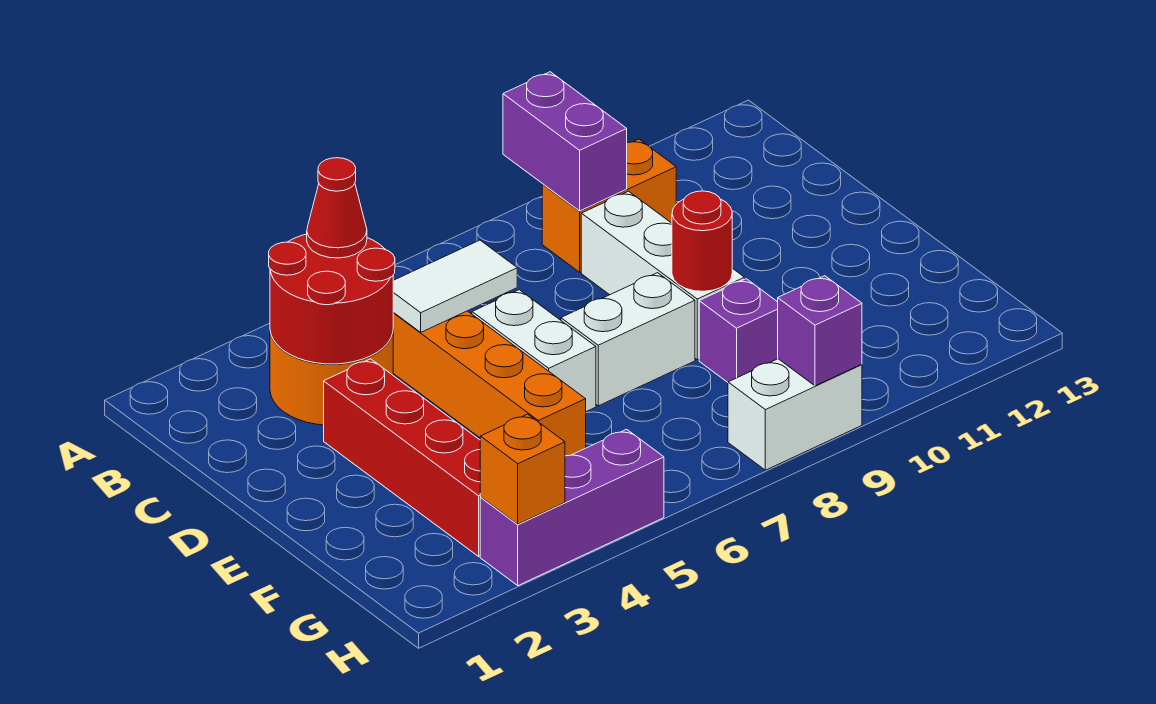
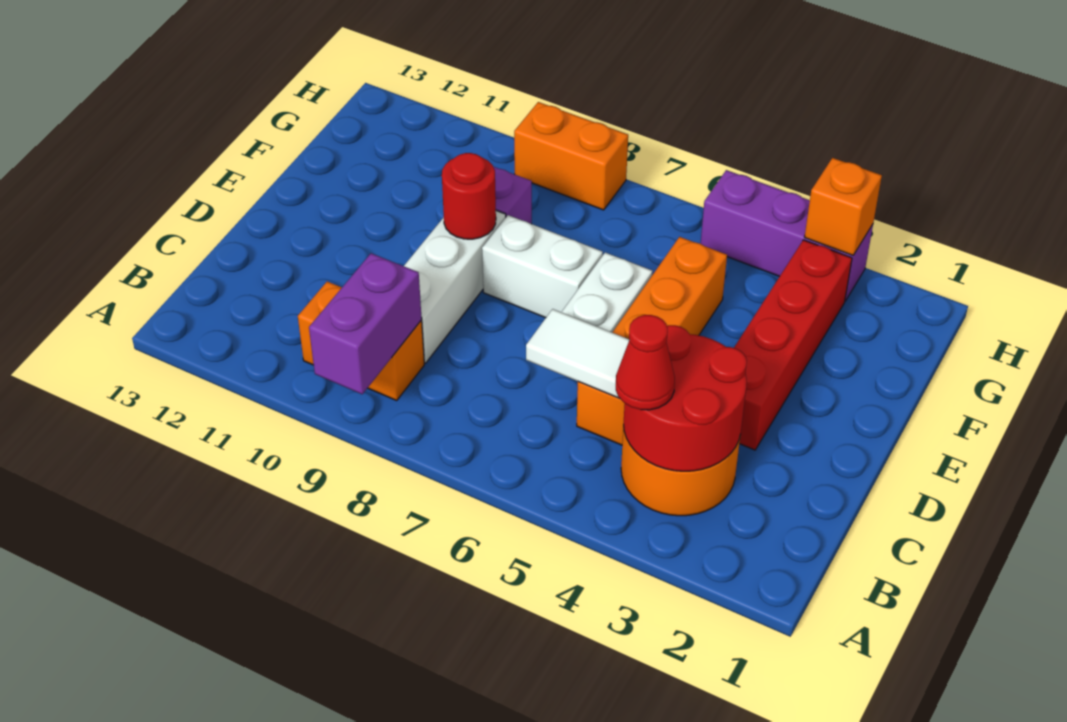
white 1x2 brick [728,359,862,470] -> orange 1x2 brick [514,102,628,210]
purple 1x1 brick [778,276,862,386] -> none

